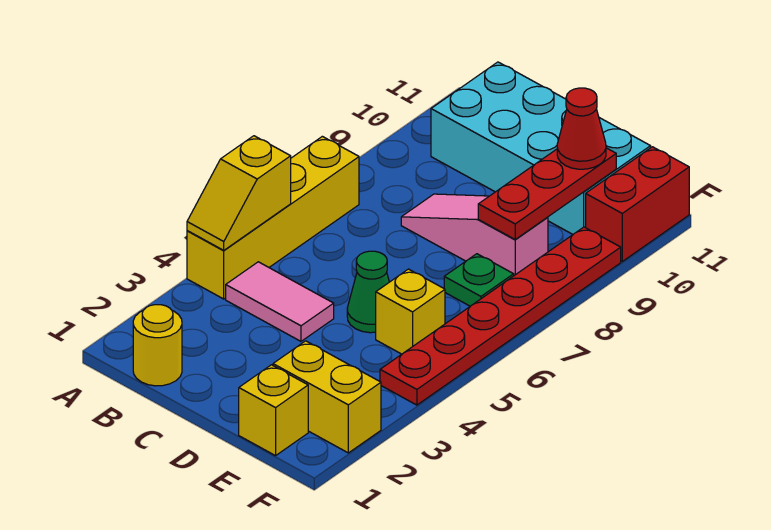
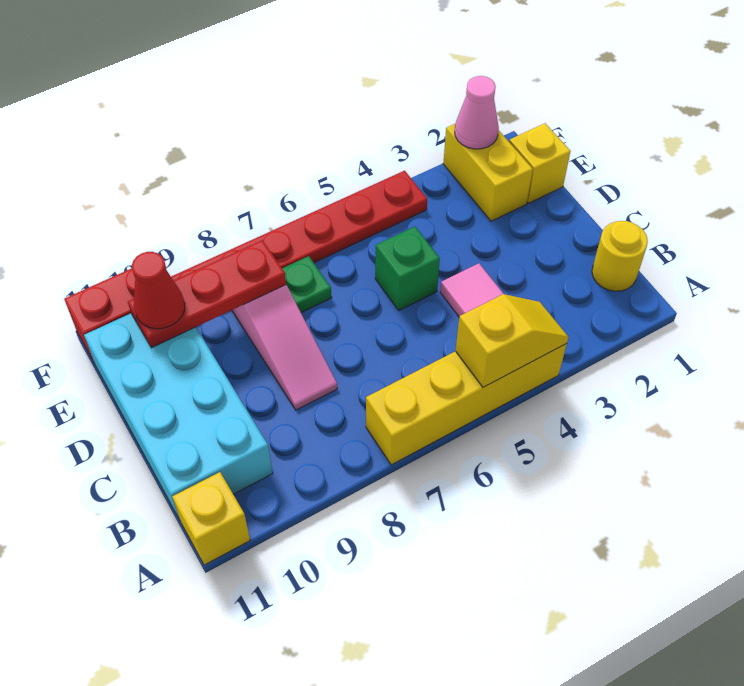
green 1x1 cone [347,251,389,333] -> green 1x1 brick [375,227,440,310]
yellow 1x1 brick [376,269,445,354] -> yellow 1x1 brick moved to [172,472,250,565]
none -> pink 1x1 cone [455,76,499,149]

